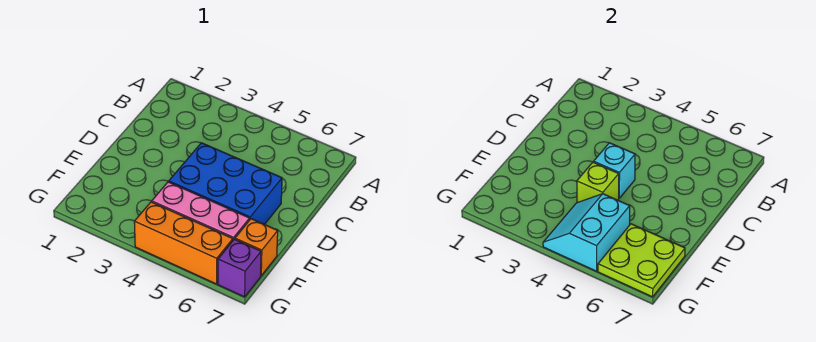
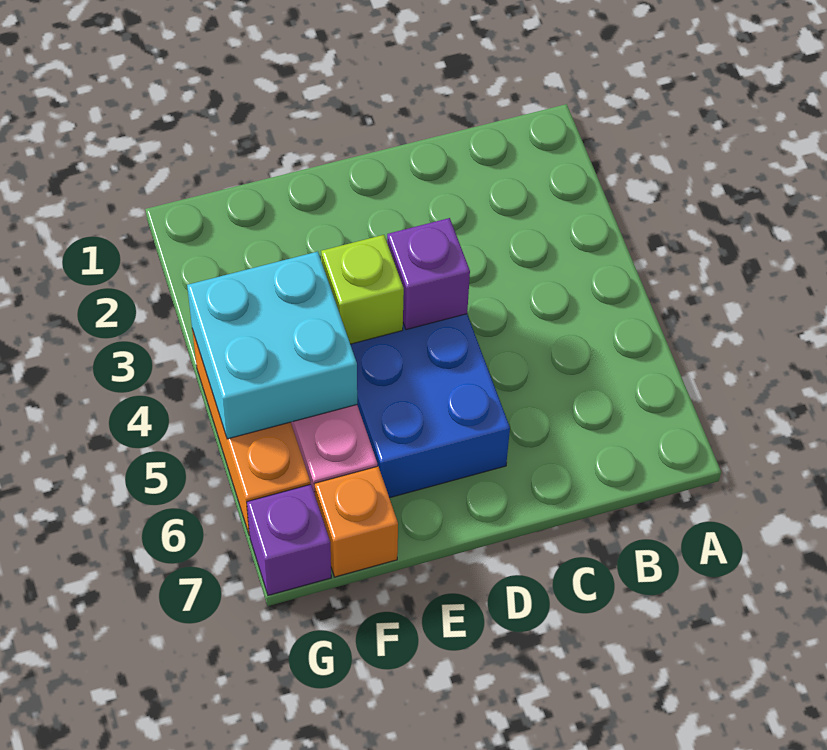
cyan 1x1 brick [594,143,635,198] -> purple 1x1 brick [387,218,470,330]
cyan 2x2 slope [543,194,630,271] -> cyan 2x2 brick [187,252,357,439]
lime 2x2 plate [598,224,685,297] -> none

